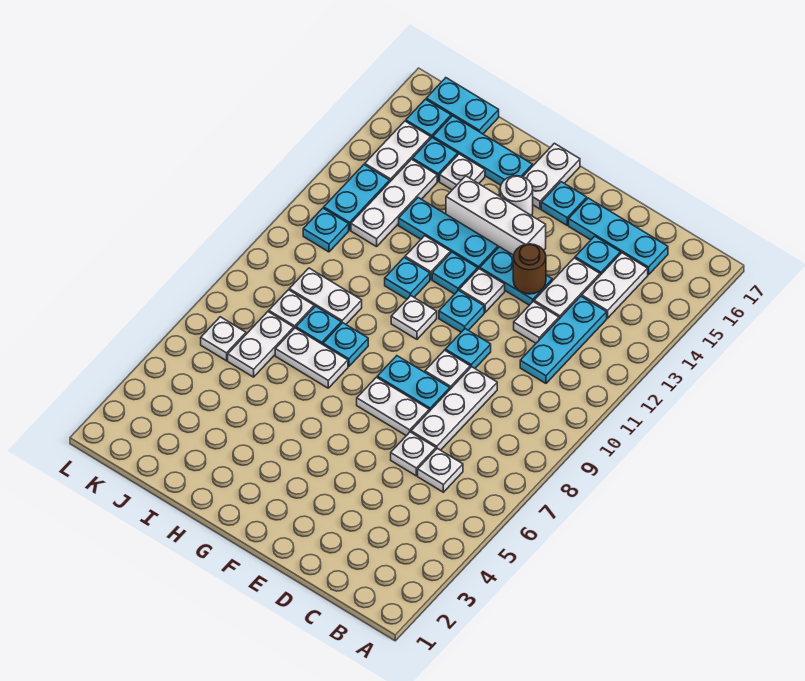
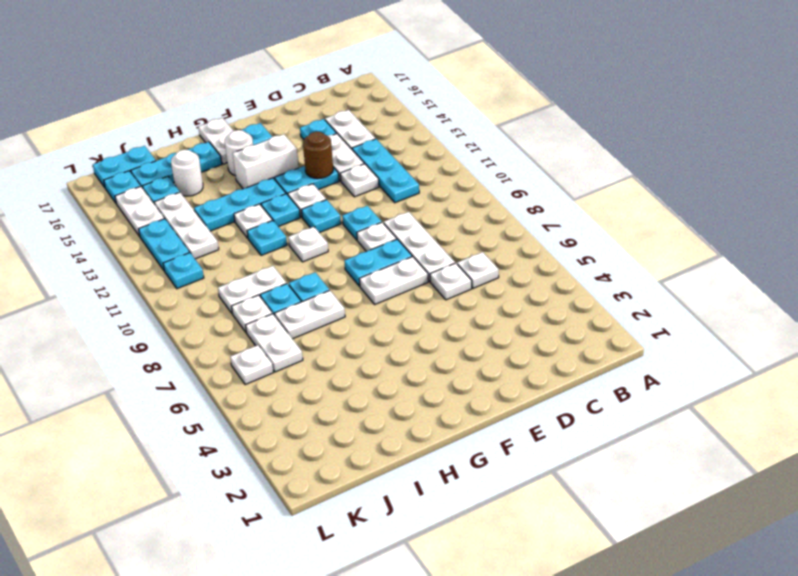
cyan 1x3 plate [569,198,668,275] -> none
white 1x3 brick [446,176,546,255] -> white 1x2 brick [233,134,299,189]
white 1x1 plate [440,154,485,190] -> white 1x1 round brick [171,150,203,196]

